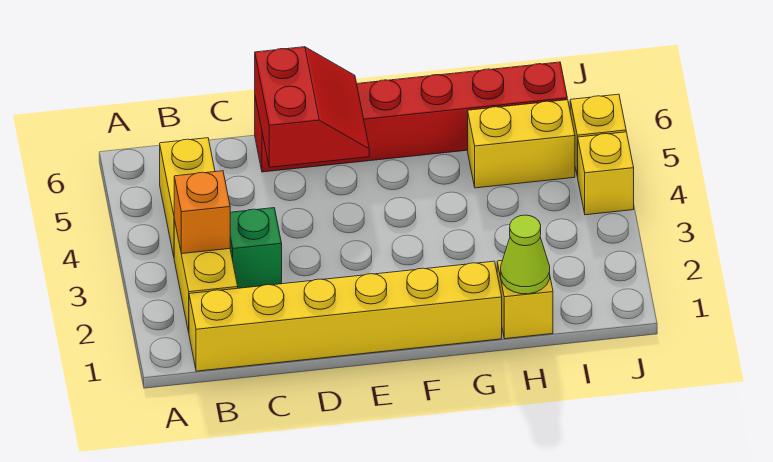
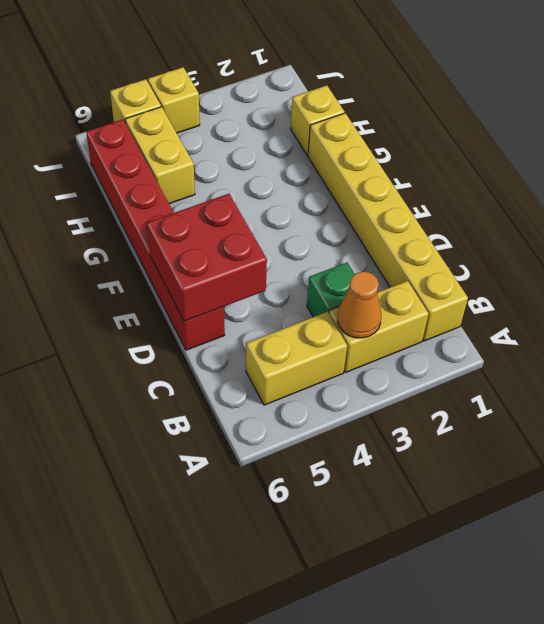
orange 1x1 brick [174,171,230,254] -> orange 1x1 cone [337,271,381,338]
red 2x2 slope [255,47,369,167] -> red 2x2 brick [147,194,267,321]
lime 1x1 cone [501,215,550,294] -> none

